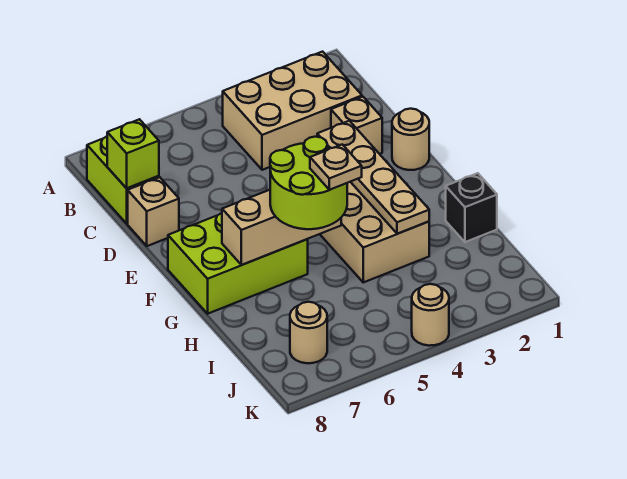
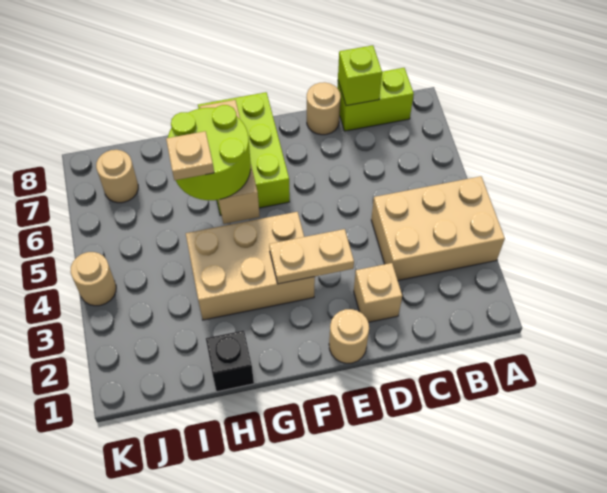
tan 2x3 brick [223,52,362,170] -> tan 2x3 brick turned to [371,176,505,280]
tan 1x1 brick [128,177,179,246] -> tan 1x1 round brick [307,82,341,135]
tan 1x4 plate [317,121,429,234] -> tan 1x2 plate [269,229,354,284]

